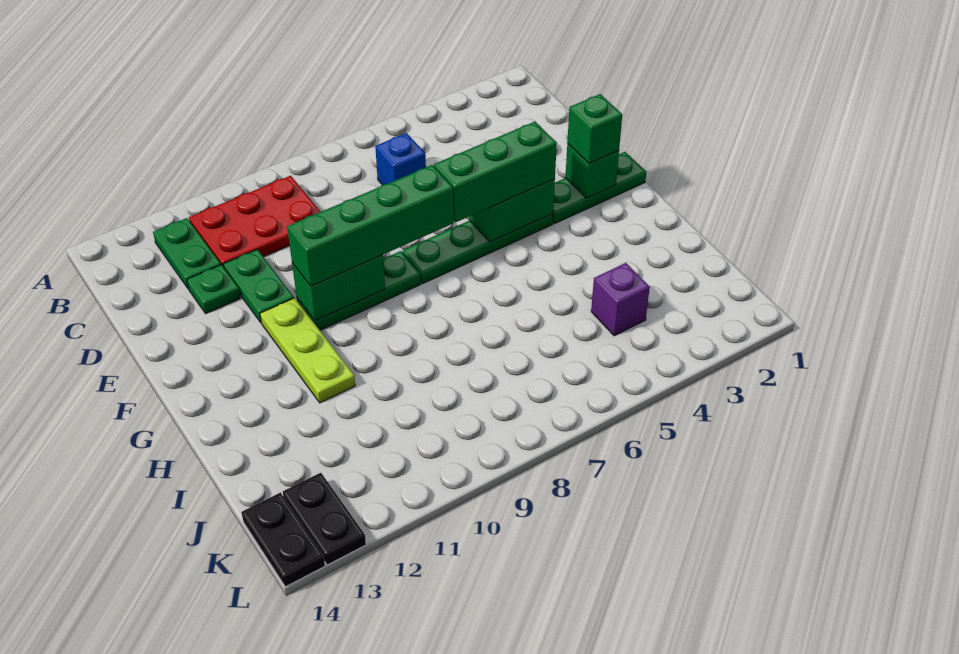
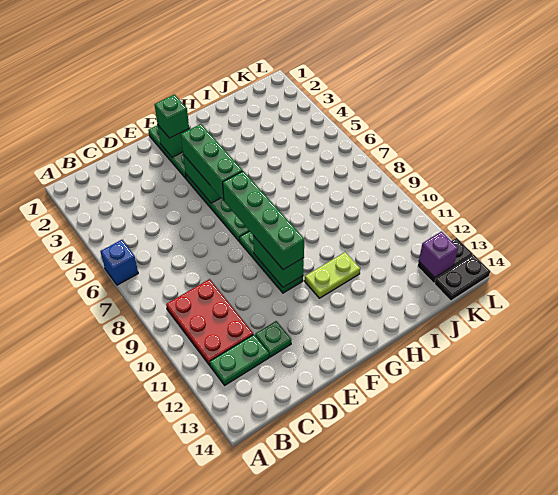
blue 1x1 brick [375,133,426,185] -> blue 1x1 brick moved to [100,240,138,285]
green 1x2 plate [223,249,294,323] -> none
lime 1x3 plate [260,298,355,403] -> lime 1x2 plate [305,252,360,298]
purple 1x1 brick [591,263,650,336] -> purple 1x1 brick moved to [419,232,458,277]

